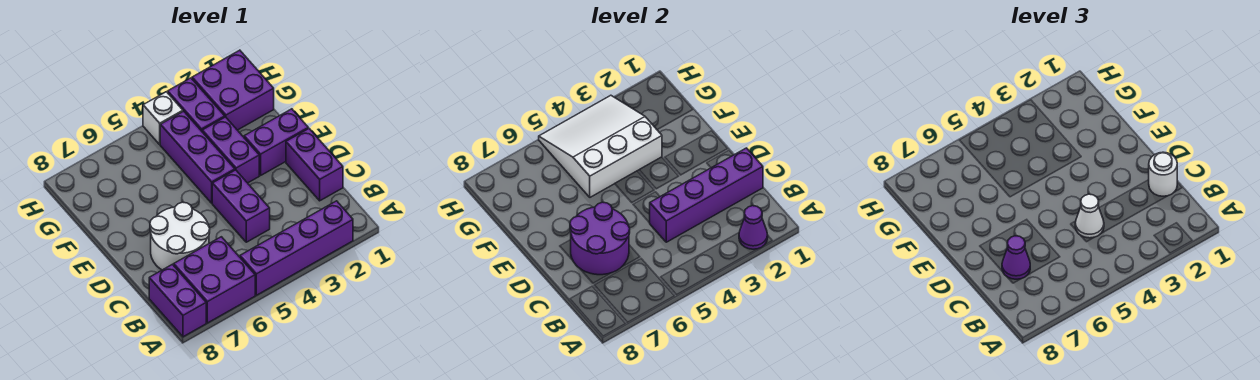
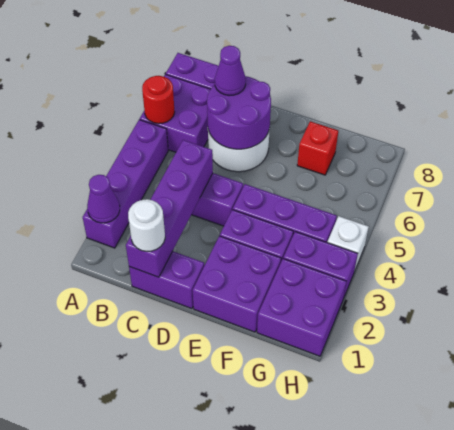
none -> red 1x1 round brick [142,76,175,124]
white 1x1 cone [1075,194,1104,238] -> none
purple 1x2 brick [244,109,308,175] -> purple 2x2 brick [193,236,281,332]
white 3x3 slope [539,95,662,197] -> none
none -> red 1x1 brick [297,121,338,175]

